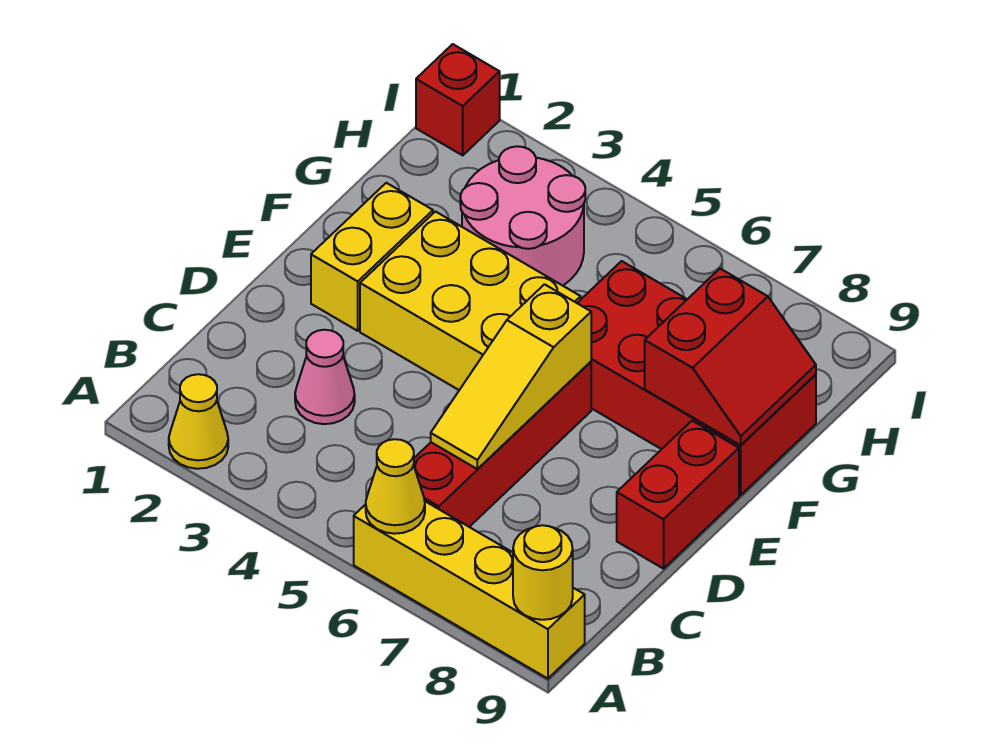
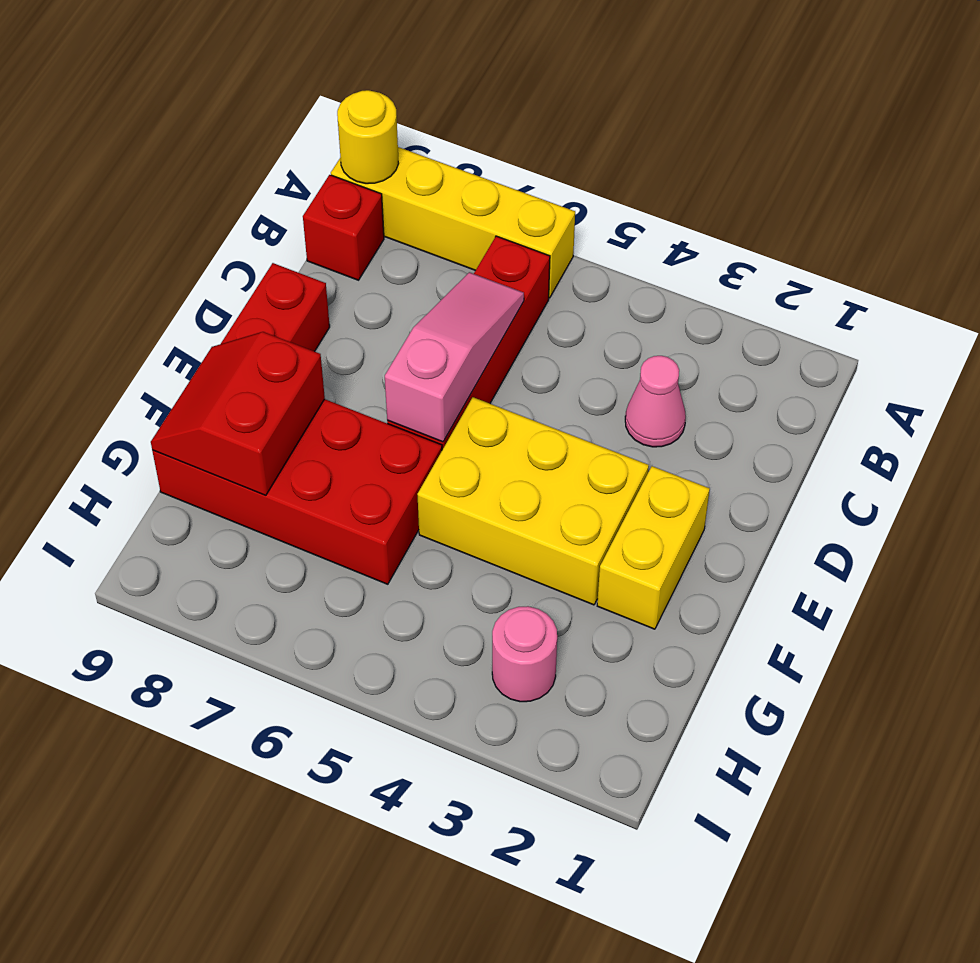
yellow 1x1 cone [169,374,228,469] -> none
yellow 1x1 cone [366,439,425,534] -> none
yellow 1x3 slope [431,284,591,469] -> pink 1x3 slope [385,272,524,442]
pink 2x2 round brick [460,146,585,286] -> pink 1x1 round brick [492,606,557,702]
red 1x1 brick [416,44,500,155] -> red 1x1 brick moved to [303,175,384,280]

